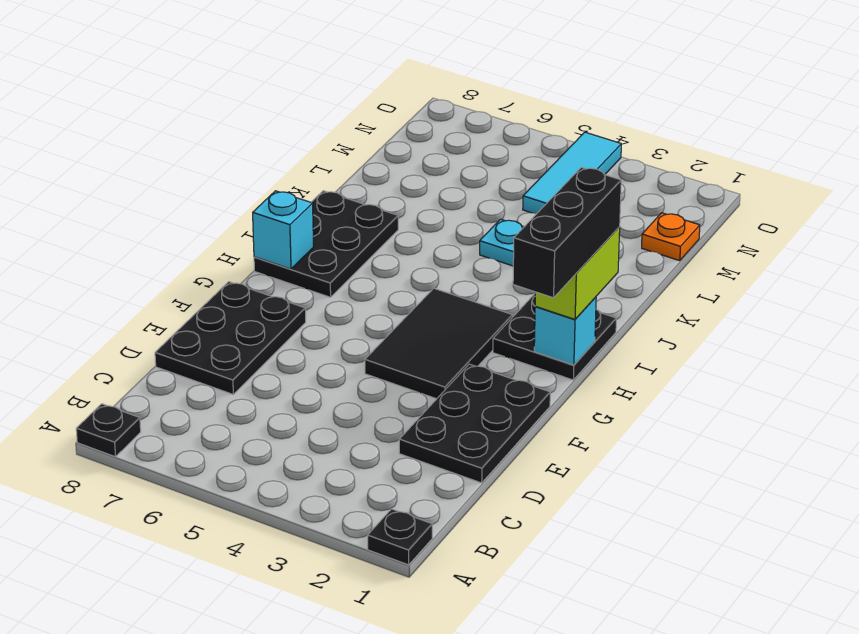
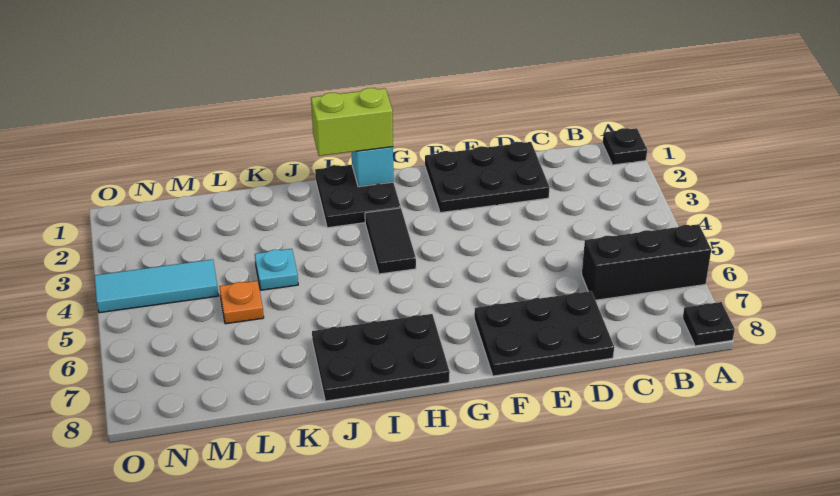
black 2x3 tile [365,288,513,399] -> black 1x2 tile [365,208,416,274]
black 1x3 brick [513,167,621,298] -> black 1x3 brick moved to [582,224,711,300]
cyan 1x1 brick [253,191,314,269] -> none
orange 1x1 plate [642,213,700,261] -> orange 1x1 plate moved to [219,281,264,324]

